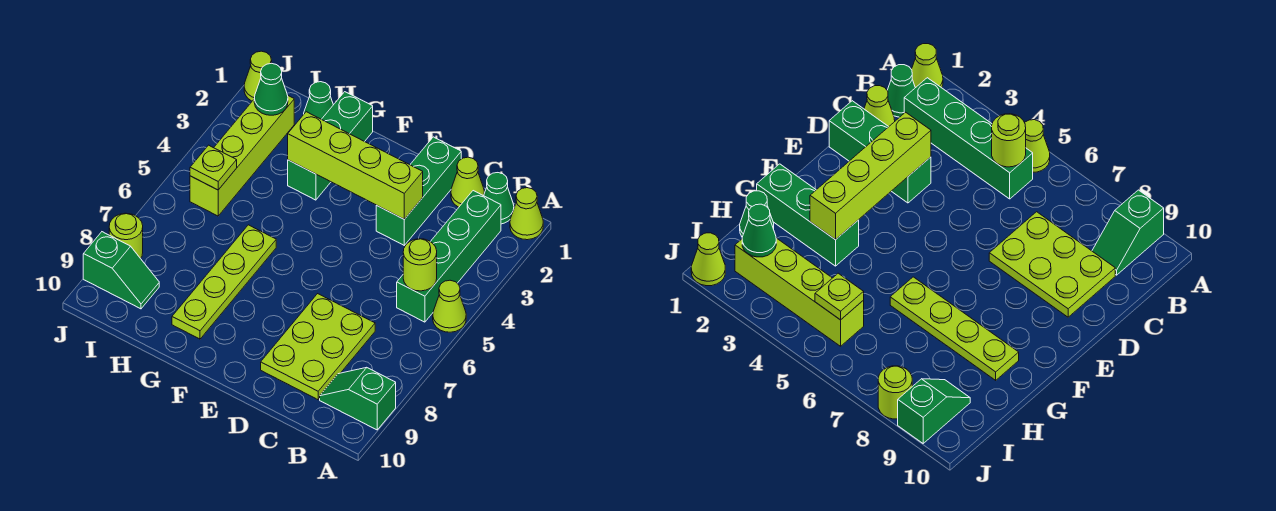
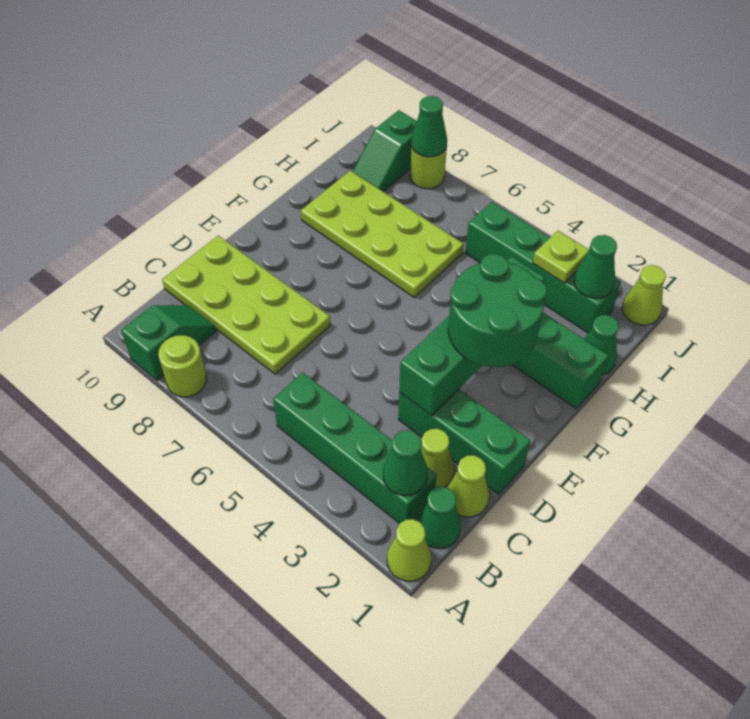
lime 1x1 cone [433,280,466,332] -> lime 1x1 cone moved to [421,429,454,488]
none -> green 1x1 cone [383,430,428,496]
lime 1x1 round brick [403,239,437,291] -> lime 1x1 round brick moved to [158,335,206,397]
lime 2x3 plate [261,294,375,400] -> lime 2x4 plate [162,236,330,374]
lime 1x4 brick [288,112,423,219] -> green 1x4 brick [399,257,545,416]
none -> green 2x2 round brick [448,254,547,367]
lime 1x4 plate [172,225,276,339] -> lime 2x4 plate [301,171,464,297]
lime 1x4 brick [190,96,294,216] -> green 1x4 brick [465,202,621,333]
lime 1x1 plate [190,145,237,190] -> lime 1x1 plate moved to [533,231,589,283]
none -> green 1x1 cone [411,96,447,157]

